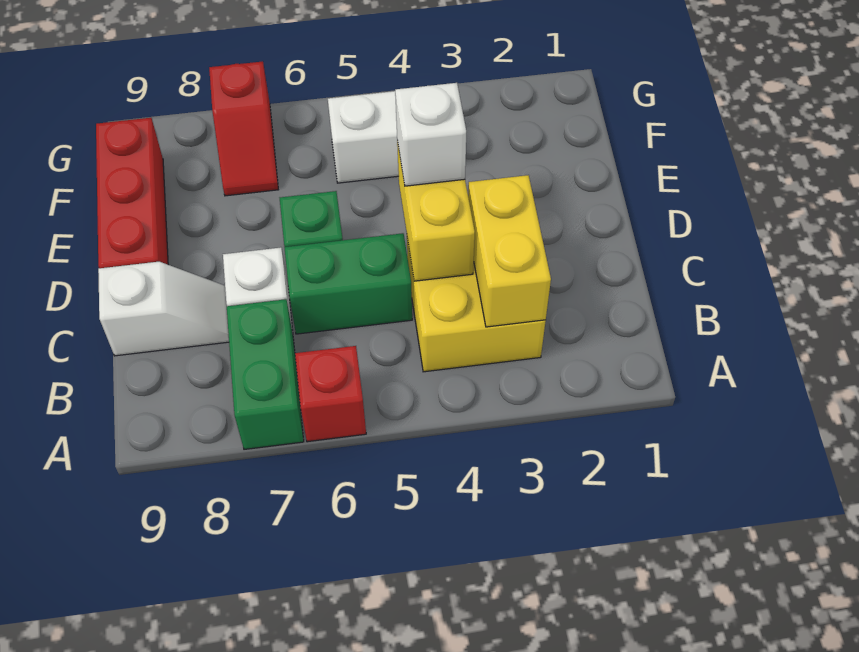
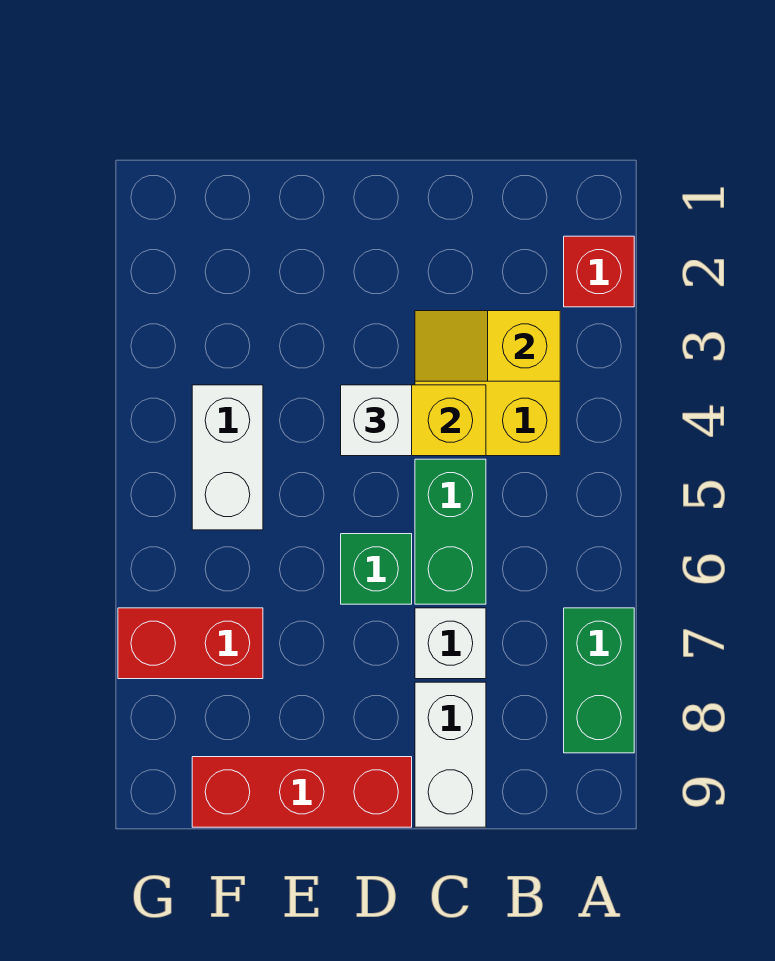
red 1x1 brick [295,346,366,442] -> red 1x1 brick moved to [564,236,634,307]
green 1x2 brick [227,299,304,449] -> green 1x2 brick turned to [564,608,634,753]
yellow 1x2 brick [468,175,551,327] -> yellow 1x2 slope [415,311,560,381]
white 1x2 slope [98,262,229,356] -> white 1x2 brick [415,682,486,827]
red 1x2 slope [209,61,278,196] -> red 1x2 brick [118,608,263,679]

